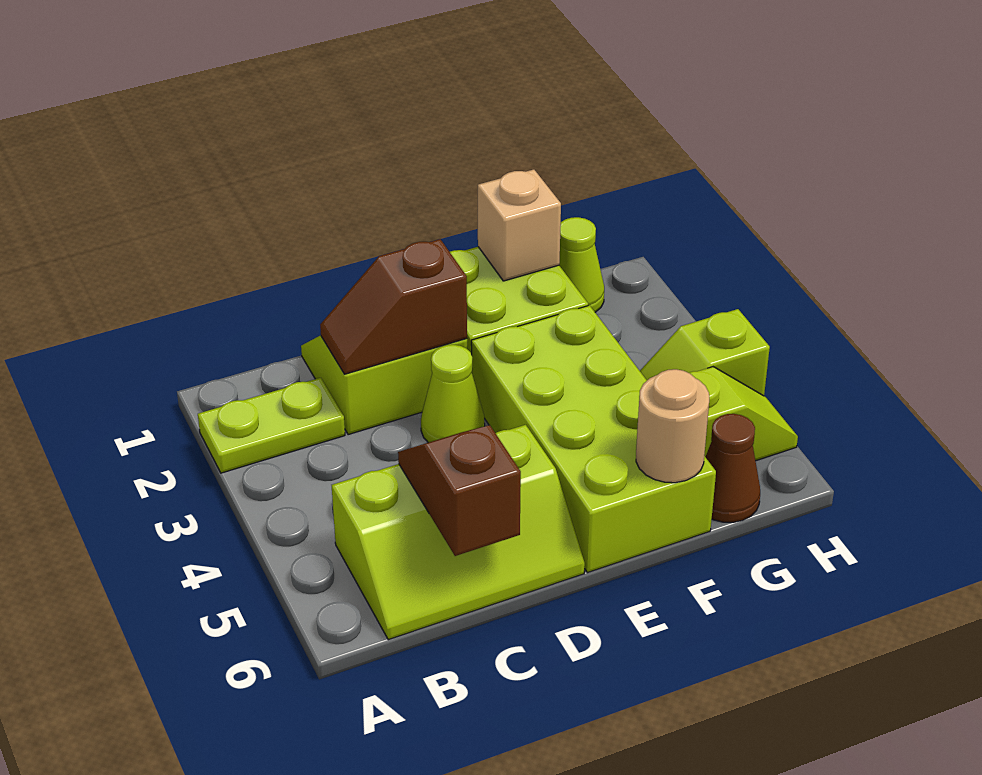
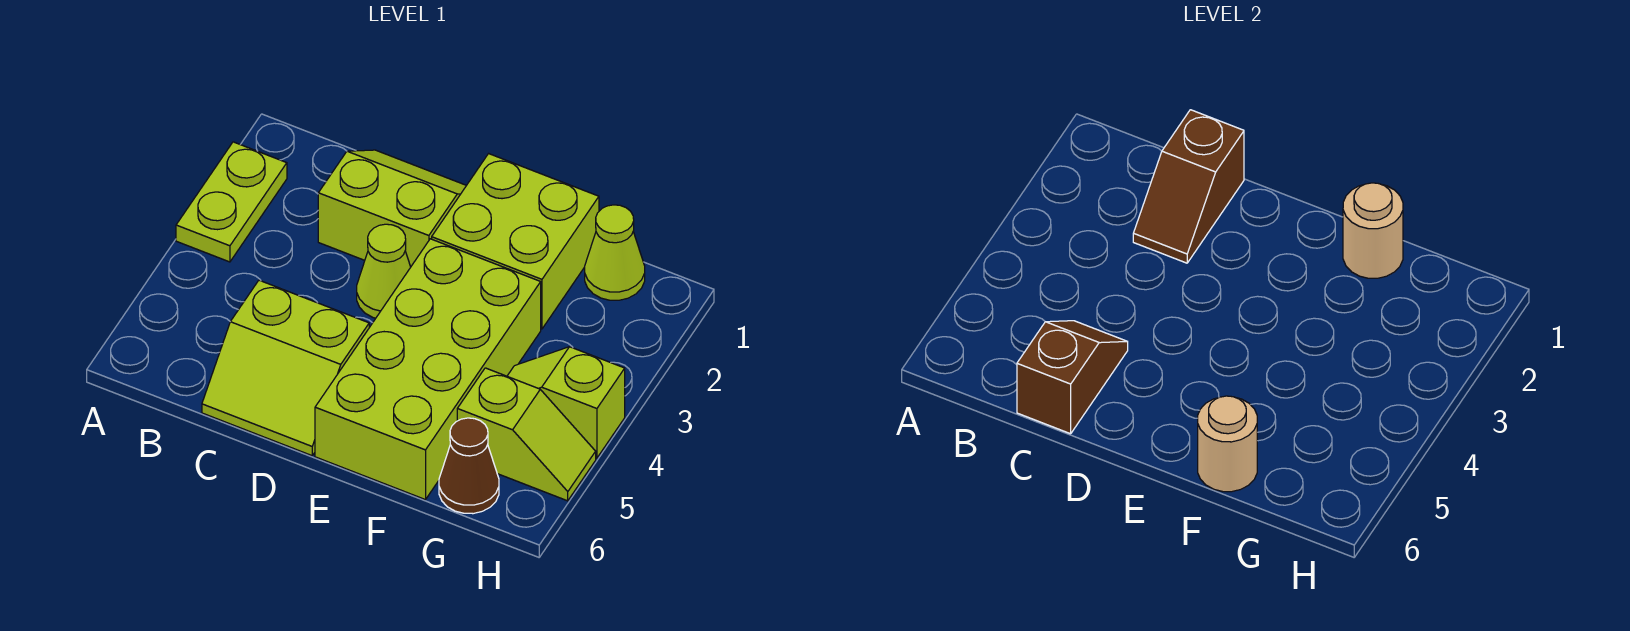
lime 1x2 plate [198,378,345,473] -> lime 1x2 plate turned to [176,142,287,262]
lime 2x3 slope [332,425,585,640] -> lime 2x2 slope [202,280,369,456]
brown 1x2 slope [320,239,467,374] -> brown 1x2 slope turned to [1133,110,1244,263]
tan 1x1 brick [478,169,561,281] -> tan 1x1 round brick [1343,183,1403,278]

